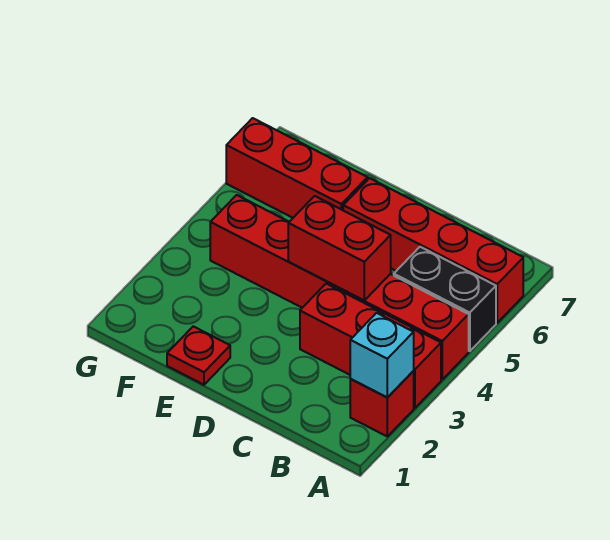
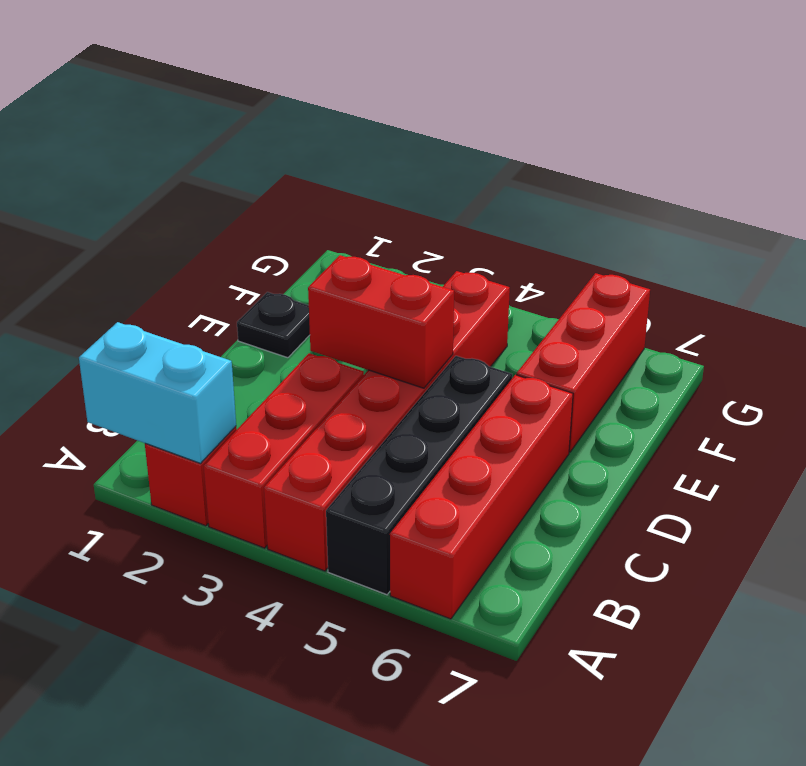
cyan 1x1 brick [350,313,414,397] -> cyan 1x2 brick [79,322,236,463]
black 1x2 brick [394,247,496,351] -> black 1x4 brick [326,356,512,595]
red 1x2 brick [288,196,391,300] -> red 1x2 brick turned to [308,255,454,388]
red 1x1 plate [167,326,230,385] -> black 1x1 plate [237,292,310,358]

